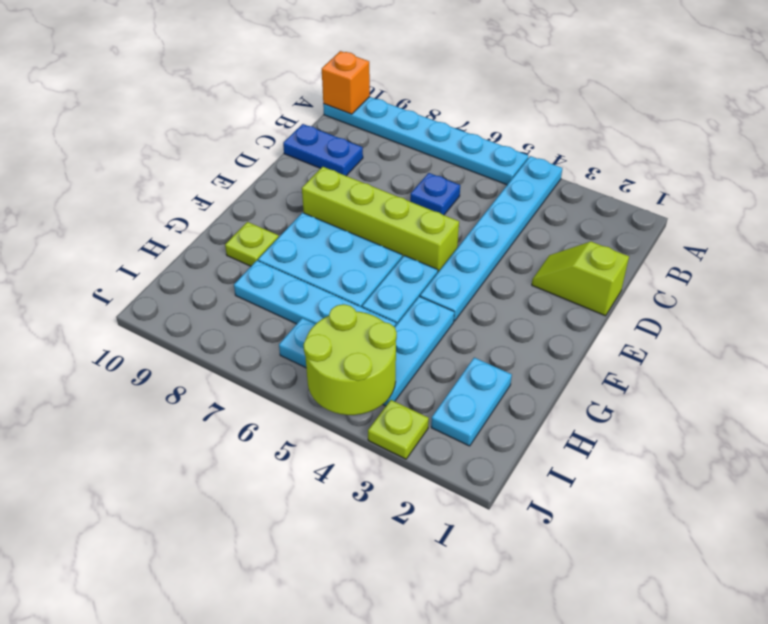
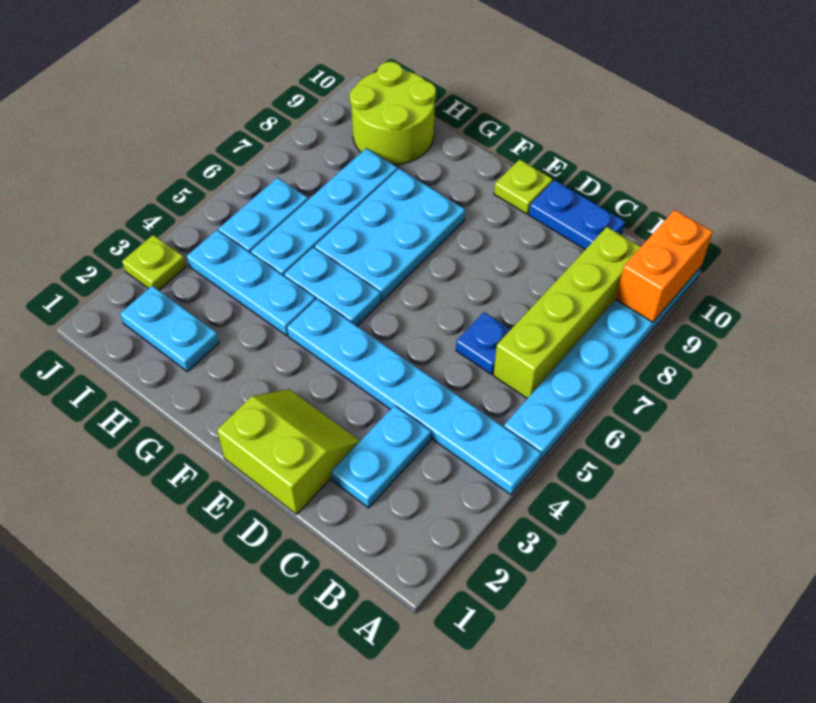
orange 1x1 brick [322,51,370,114] -> orange 1x2 brick [616,210,713,322]
none -> cyan 1x2 plate [331,406,431,508]
blue 1x2 plate [283,124,363,176] -> blue 1x2 plate turned to [529,180,625,250]
lime 1x2 slope [532,242,629,316] -> lime 2x2 slope [217,389,360,514]
lime 1x4 brick [302,167,459,272] -> lime 1x4 brick moved to [493,227,640,399]
lime 1x1 plate [225,222,279,266] -> lime 1x1 plate moved to [494,159,553,214]
lime 2x2 round brick [303,304,397,415] -> lime 2x2 round brick moved to [349,62,436,165]

